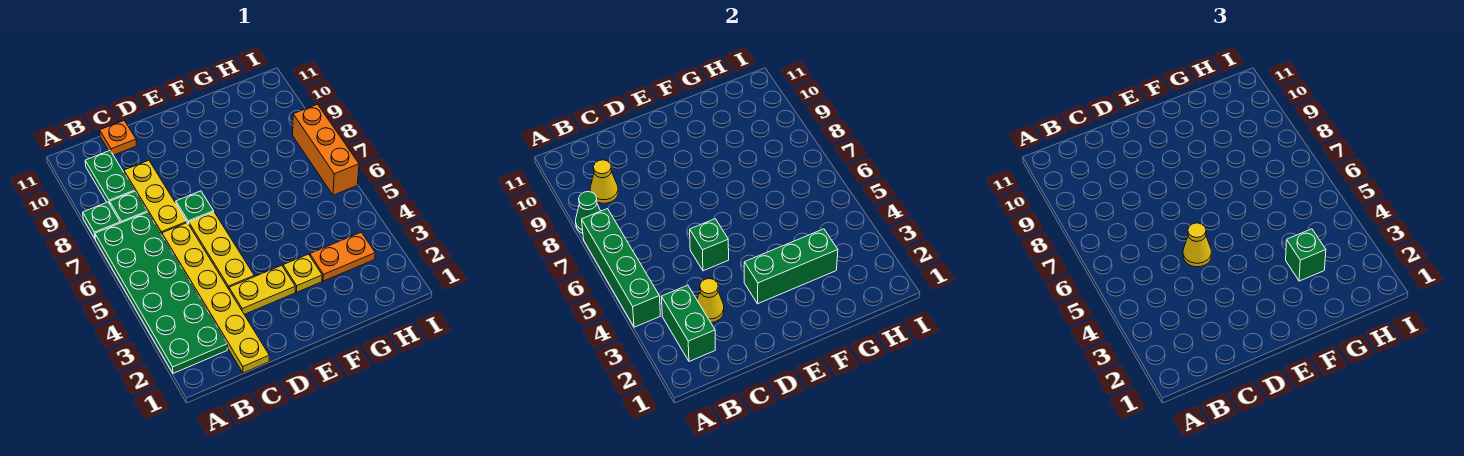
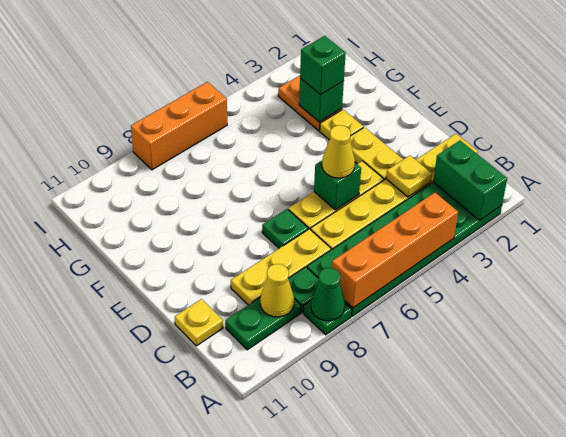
green 1x4 brick [582,209,660,327] -> orange 1x4 brick [332,193,458,308]
green 1x2 brick [661,285,715,361] -> green 1x2 brick turned to [433,141,507,220]
yellow 1x1 cone [697,279,724,323] -> yellow 1x1 plate [386,155,432,197]
orange 1x1 plate [100,121,137,155] -> yellow 1x1 plate [175,299,223,346]
green 1x3 brick [744,229,838,304] -> green 1x1 brick [299,78,344,122]

